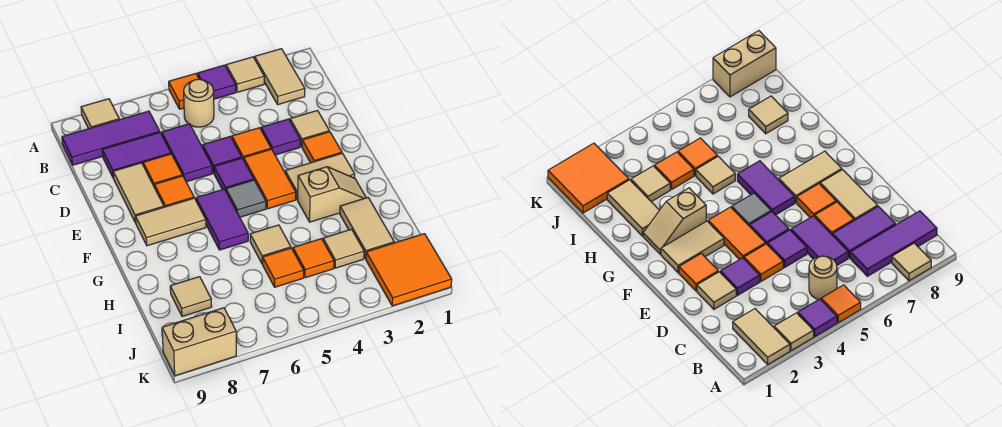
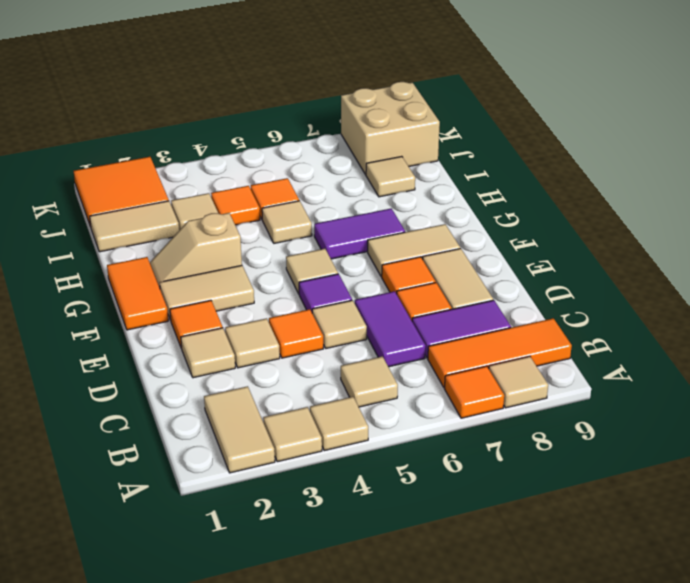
purple 1x1 tile [198,65,236,99] -> tan 1x1 tile [310,397,368,451]
orange 1x1 tile [169,74,199,109] -> orange 1x1 tile moved to [445,366,504,418]
tan 1x1 round brick [184,79,214,127] -> tan 1x1 tile [341,356,398,407]
purple 1x3 tile [62,111,160,165] -> orange 1x3 tile [428,318,572,387]
purple 1x1 tile [261,119,300,155] -> tan 1x1 tile [225,318,280,368]
purple 1x1 tile [203,137,242,173] -> tan 1x1 tile [312,300,367,348]
orange 1x2 tile [244,149,296,209] -> orange 1x2 tile moved to [107,257,168,330]
grey 1x1 tile [226,180,266,217] -> tan 1x1 tile [286,249,338,294]
purple 1x2 tile [196,189,248,250] -> purple 1x2 tile turned to [314,209,405,259]
tan 1x2 tile [340,198,394,259] -> tan 1x2 tile turned to [90,201,179,252]
tan 1x2 brick [162,308,236,376] -> tan 2x2 brick [341,82,440,175]

